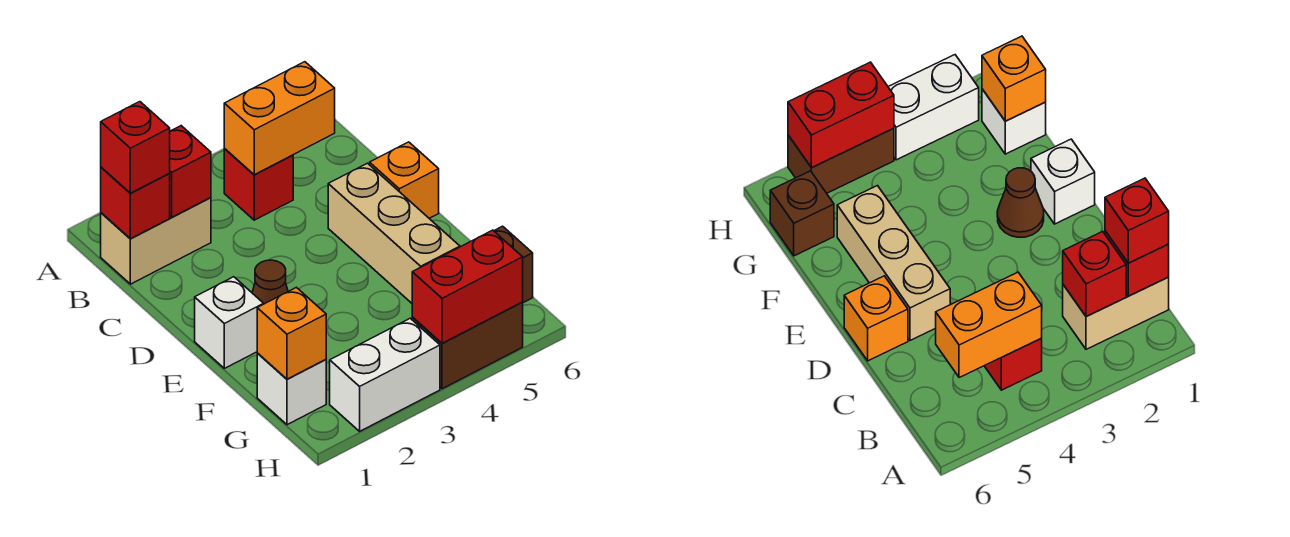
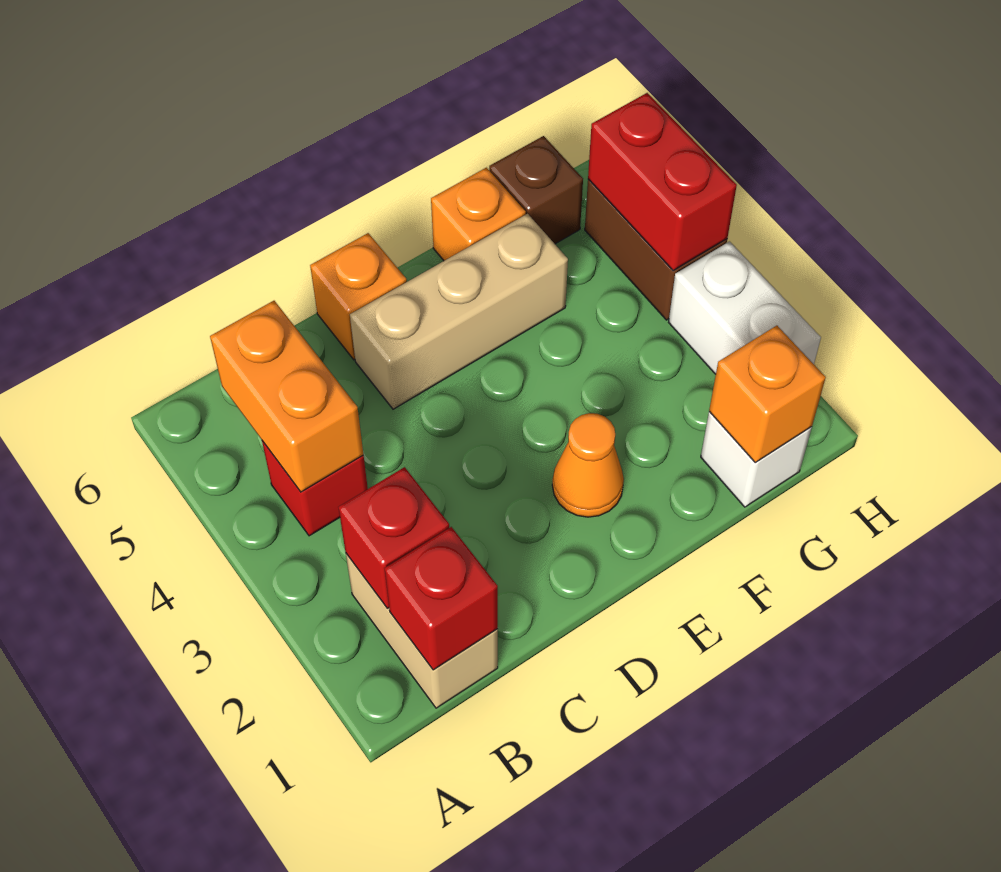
red 1x1 brick [101,102,170,193] -> none
white 1x1 brick [195,277,263,368] -> none
brown 1x1 cone [252,260,288,304] -> orange 1x1 cone [552,413,624,517]
none -> orange 1x1 brick [431,168,526,261]

